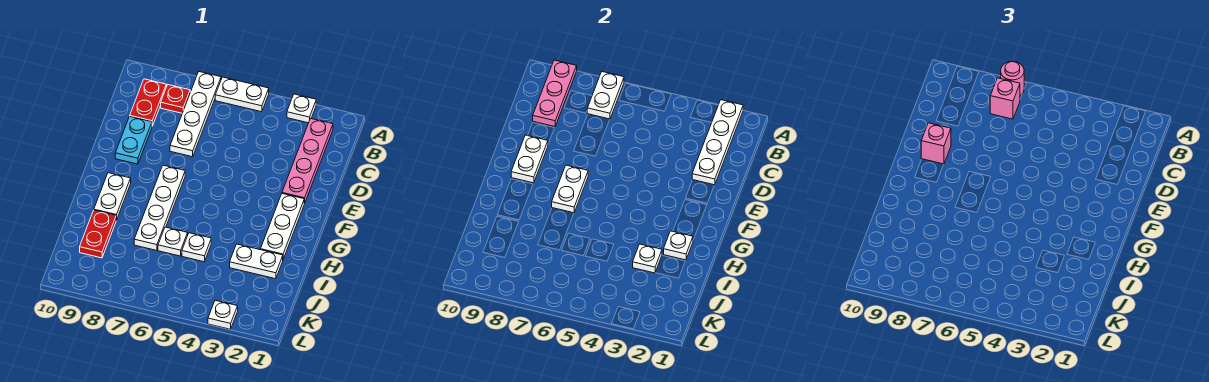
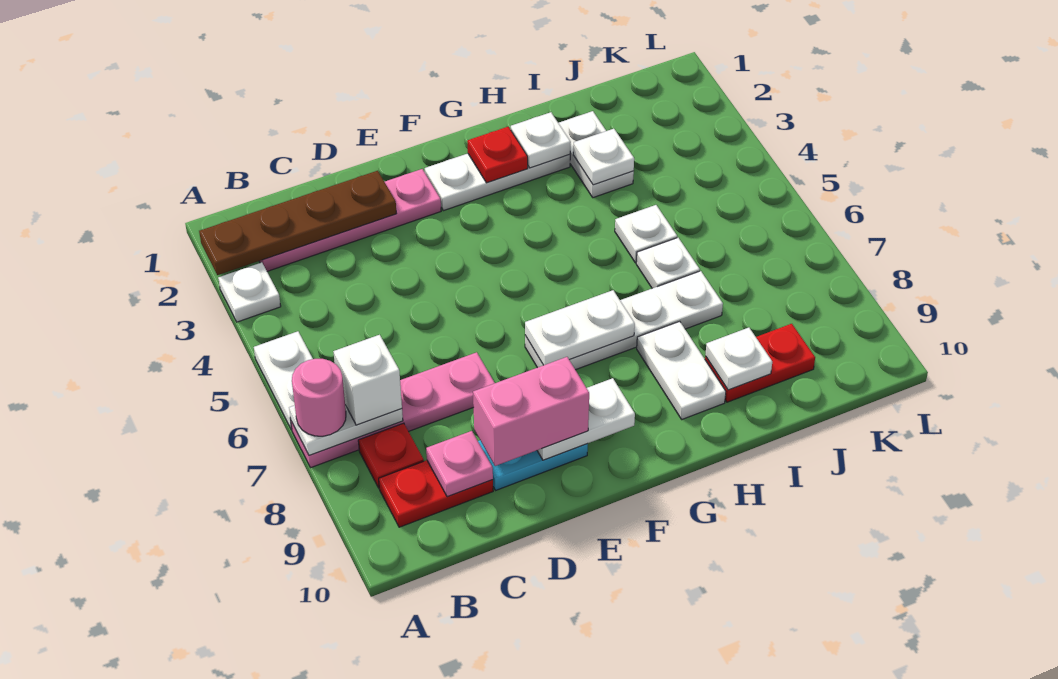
white 1x4 plate [692,100,743,185] -> brown 1x4 plate [199,171,396,275]
white 1x4 plate [170,72,221,157] -> pink 1x4 plate [291,352,495,468]
pink 1x3 plate [533,60,577,127] -> pink 1x1 plate [426,431,493,497]
pink 1x1 brick [990,78,1020,119] -> white 1x1 brick [333,335,402,425]
pink 1x1 brick [921,123,951,164] -> pink 1x2 brick [473,357,589,466]
none -> red 1x1 plate [467,127,528,183]
white 1x2 plate [94,173,131,220] -> white 1x2 plate turned to [637,321,726,419]
white 1x1 plate [208,300,238,329] -> white 1x1 plate moved to [705,328,772,390]

